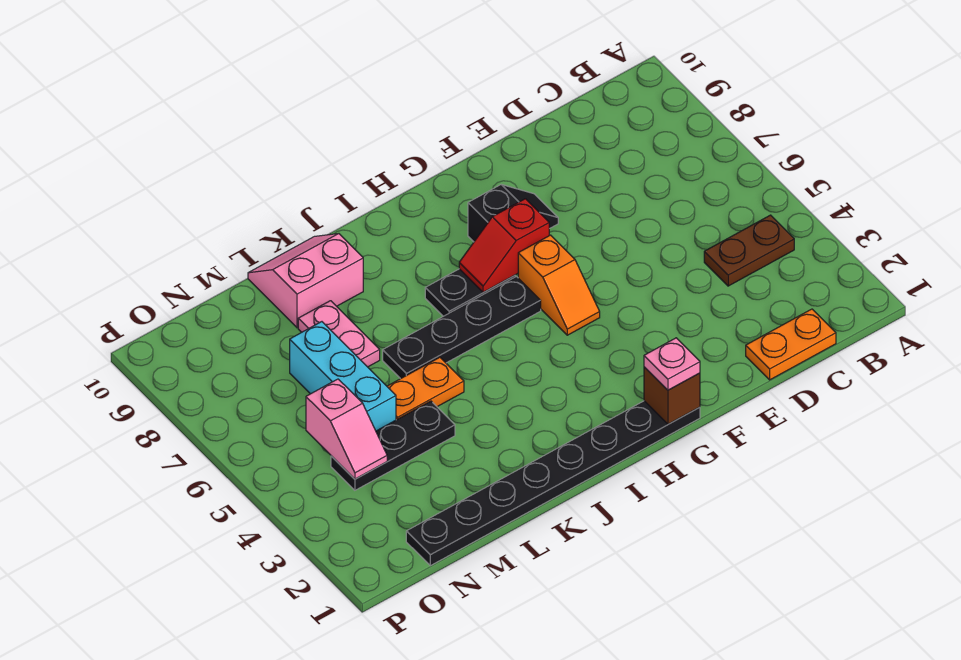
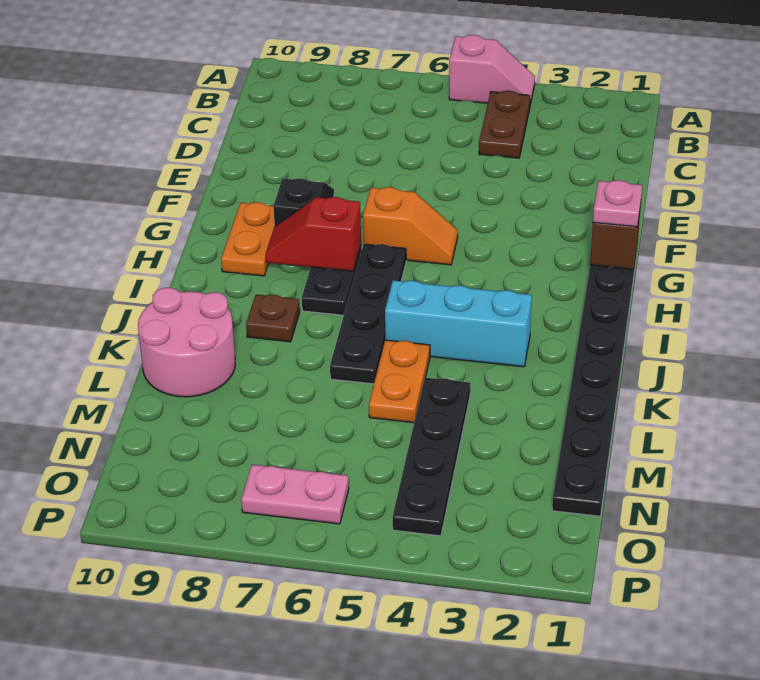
orange 1x2 plate [746,309,836,380] -> orange 1x2 plate moved to [221,202,275,276]
red 1x2 slope [459,199,549,292] -> red 1x2 slope turned to [265,197,361,271]
none -> brown 1x1 plate [246,294,300,342]
pink 2x2 slope [248,234,363,328] -> pink 2x2 round brick [138,287,235,397]
black 1x3 plate [331,401,455,490] -> black 1x4 plate [393,378,470,536]
pink 1x2 plate [298,301,380,367] -> pink 1x2 plate moved to [241,465,349,524]
cyan 1x3 brick [290,322,396,431] -> cyan 1x3 brick moved to [385,280,532,367]
pink 1x2 slope [306,379,387,479] -> pink 1x2 slope moved to [449,35,535,105]

